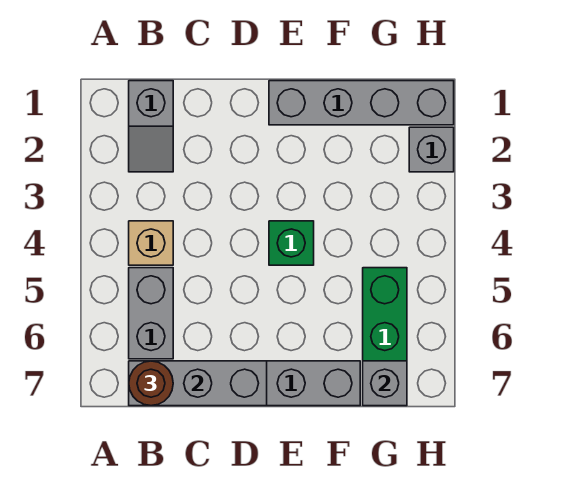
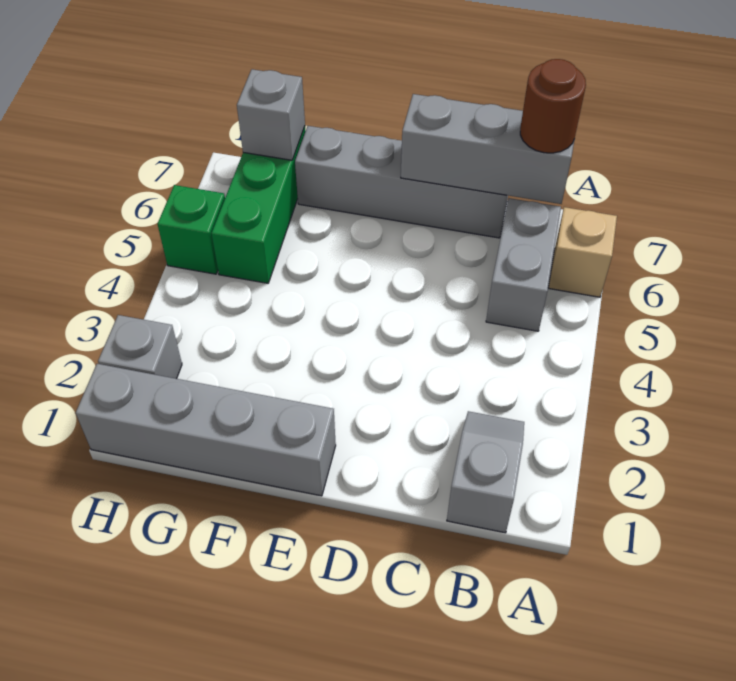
tan 1x1 brick [129,221,173,265] -> tan 1x1 brick moved to [548,207,617,297]
green 1x1 brick [269,221,314,265] -> green 1x1 brick moved to [157,185,225,274]

